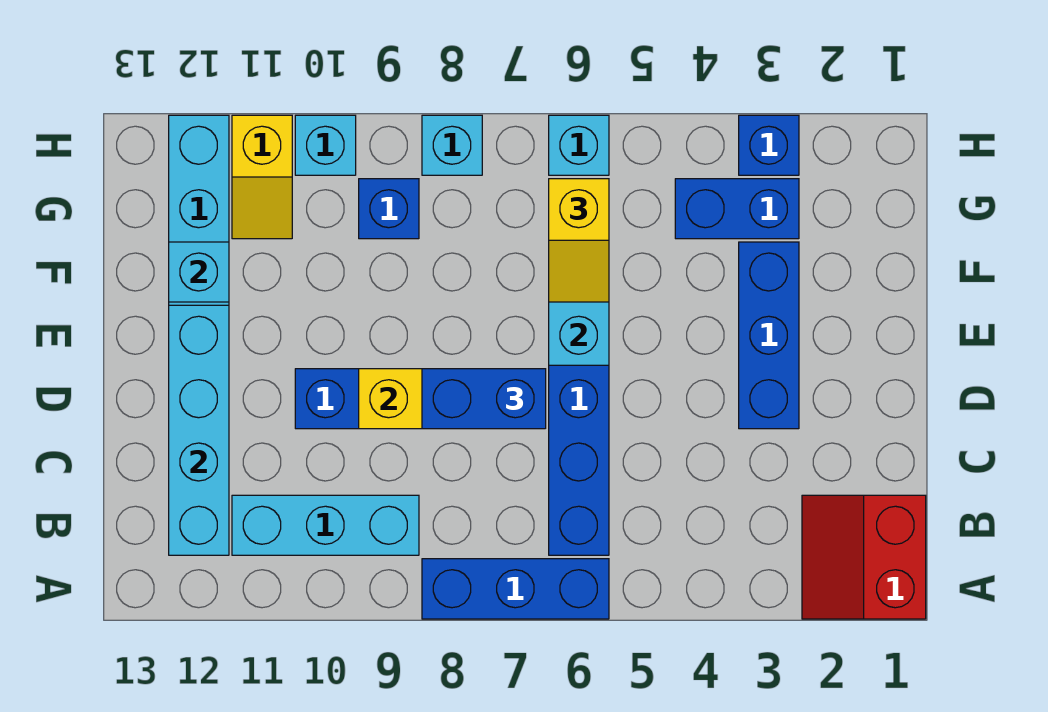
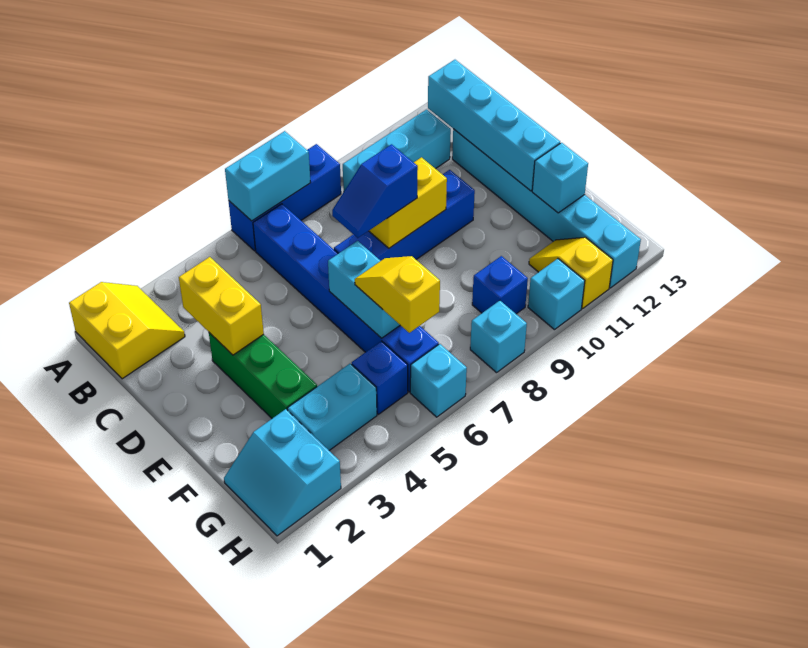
red 2x2 slope [802,495,926,619] -> yellow 2x2 slope [69,282,185,379]
none -> cyan 1x2 brick [225,131,311,221]
none -> yellow 1x2 brick [179,257,264,355]
blue 1x3 brick [739,242,799,429] -> green 1x3 brick [209,333,317,418]
blue 1x2 brick [422,369,546,429] -> blue 1x2 slope [332,144,418,238]
none -> cyan 2x2 slope [224,409,341,536]
blue 1x2 brick [675,179,799,239] -> cyan 1x2 brick [287,364,377,450]
blue 1x1 brick [739,115,799,175] -> blue 1x1 brick moved to [352,341,408,414]

